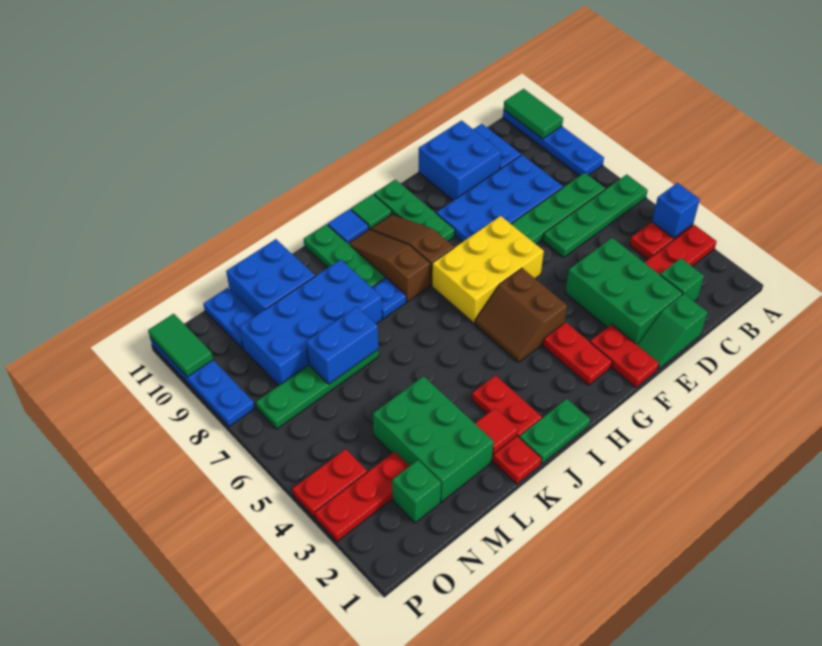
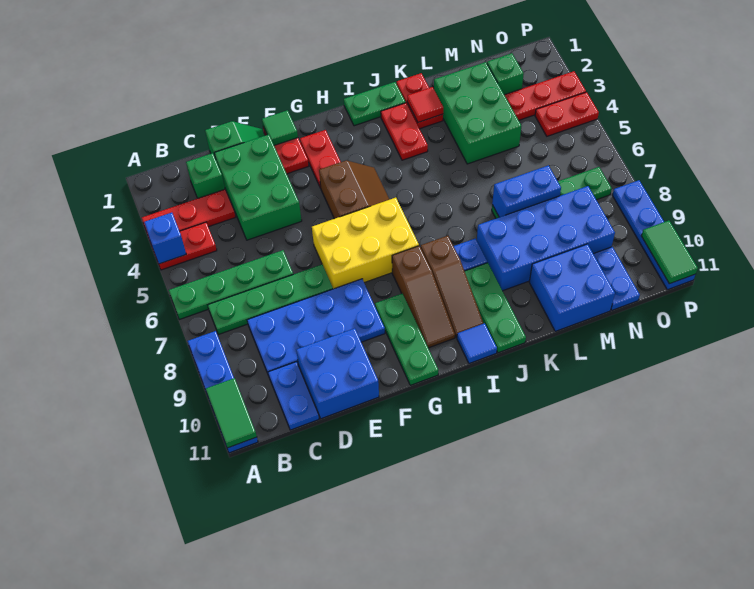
green 1x1 tile [351,194,392,230] -> green 1x1 tile moved to [262,110,298,145]

